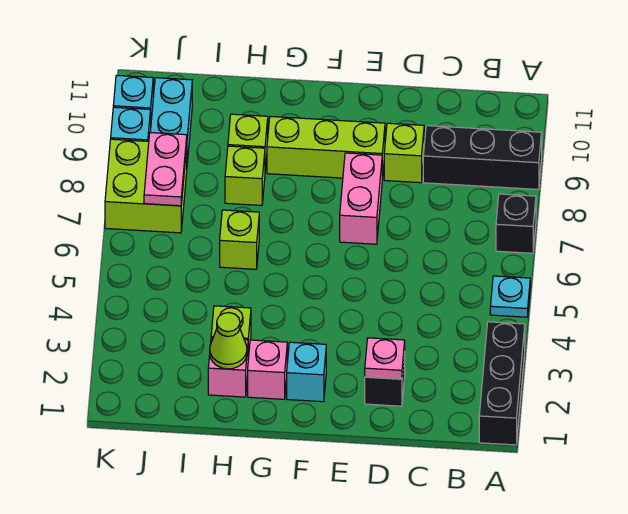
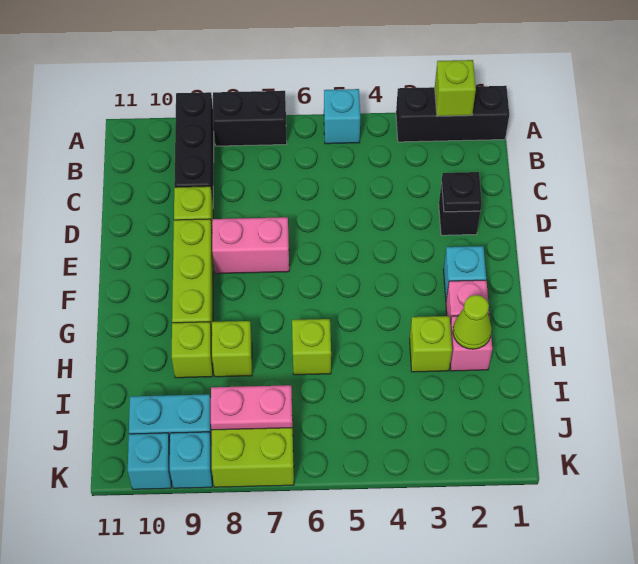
none -> lime 1x1 brick [435,60,476,116]
cyan 1x1 plate [490,276,530,317] -> cyan 1x1 brick [324,89,360,144]
black 1x1 brick [496,194,536,253] -> black 1x2 brick [213,91,287,146]
pink 1x1 plate [365,338,405,379] -> black 1x1 plate [442,172,482,212]

